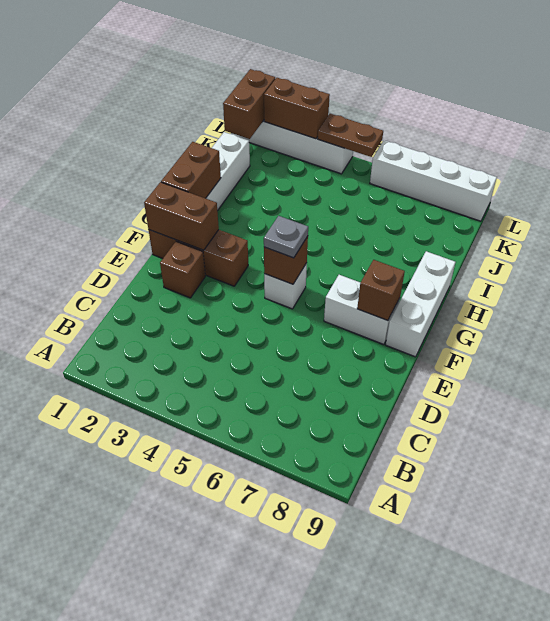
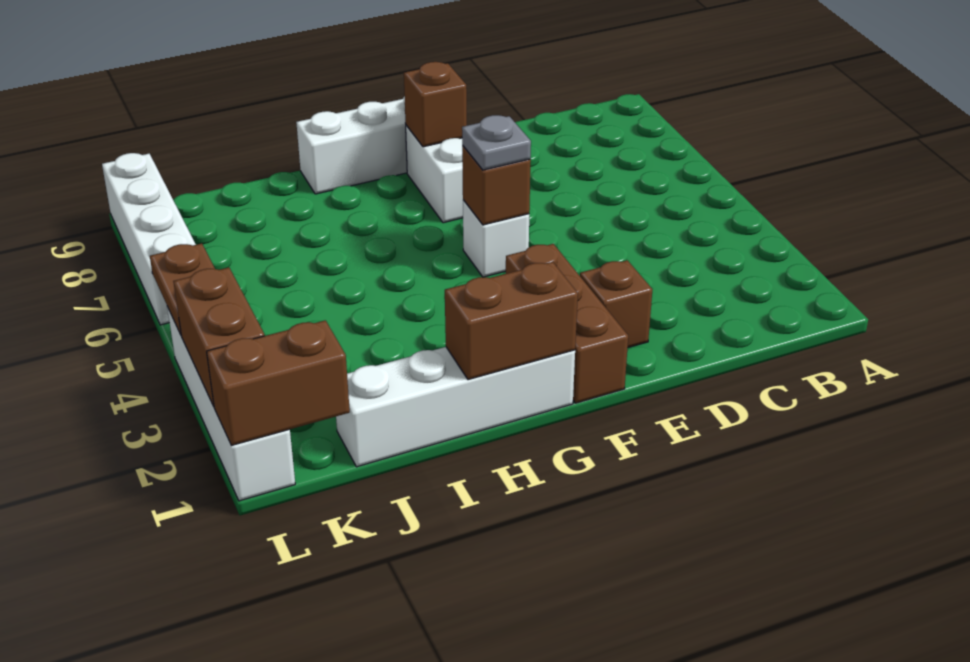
brown 1x2 brick [144,182,219,250] -> none

